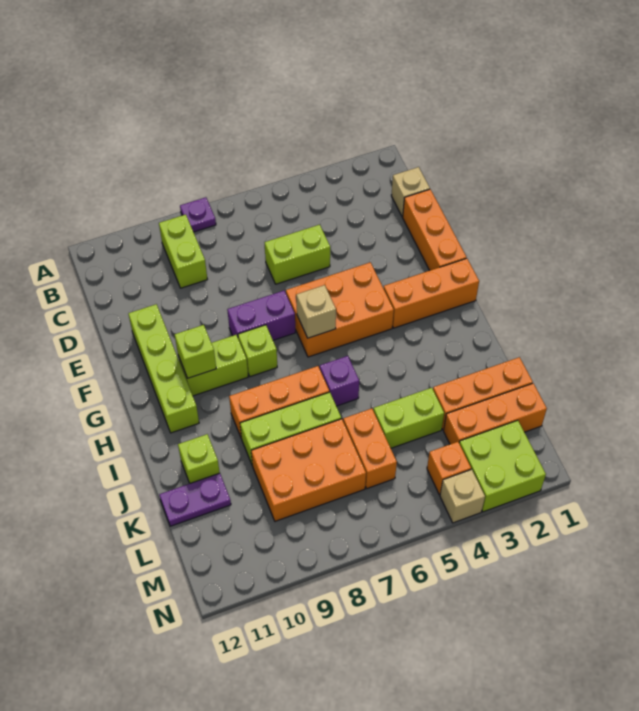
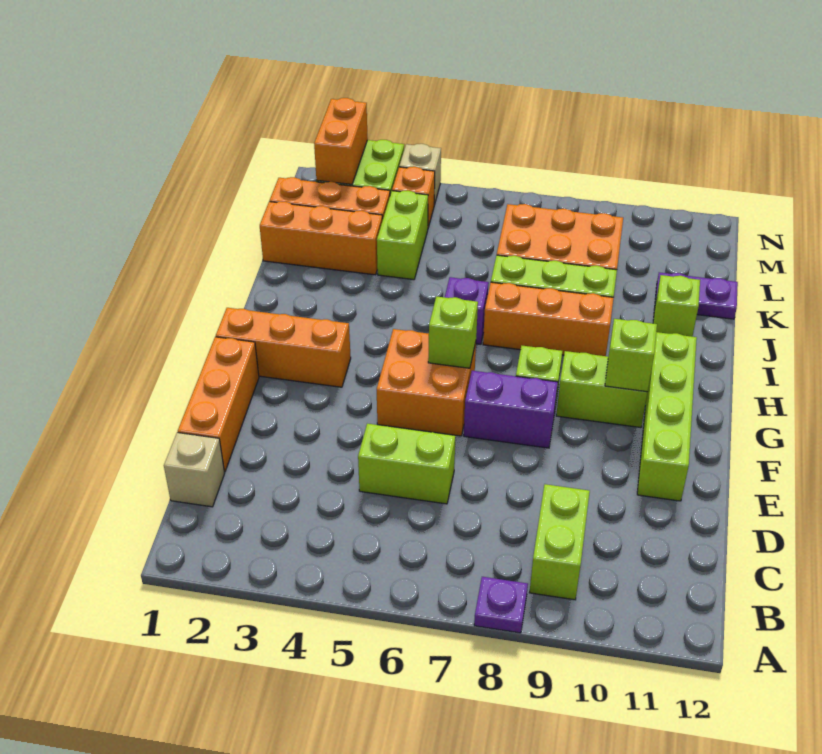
orange 2x3 brick [286,262,394,357] -> orange 2x2 brick [377,329,476,436]
tan 1x1 brick [296,285,336,338] -> lime 1x1 brick [428,296,478,368]
lime 1x2 brick [373,388,444,448] -> lime 1x2 brick turned to [377,191,428,280]
orange 1x2 brick [343,409,397,489] -> orange 1x2 brick moved to [314,98,368,184]

